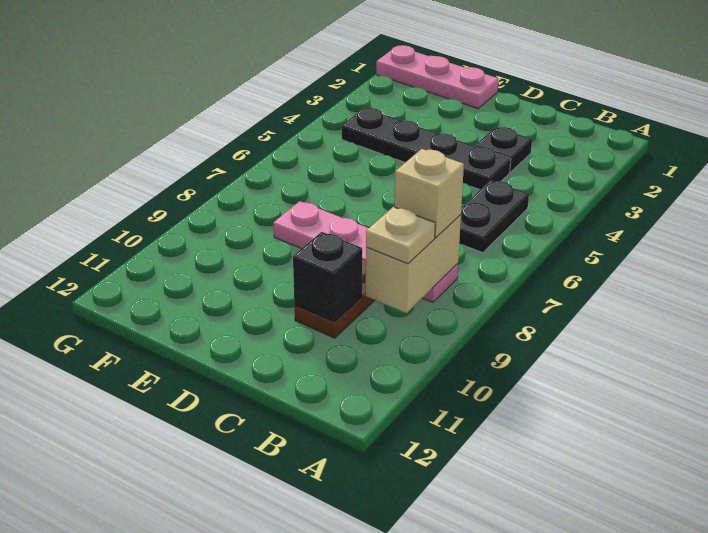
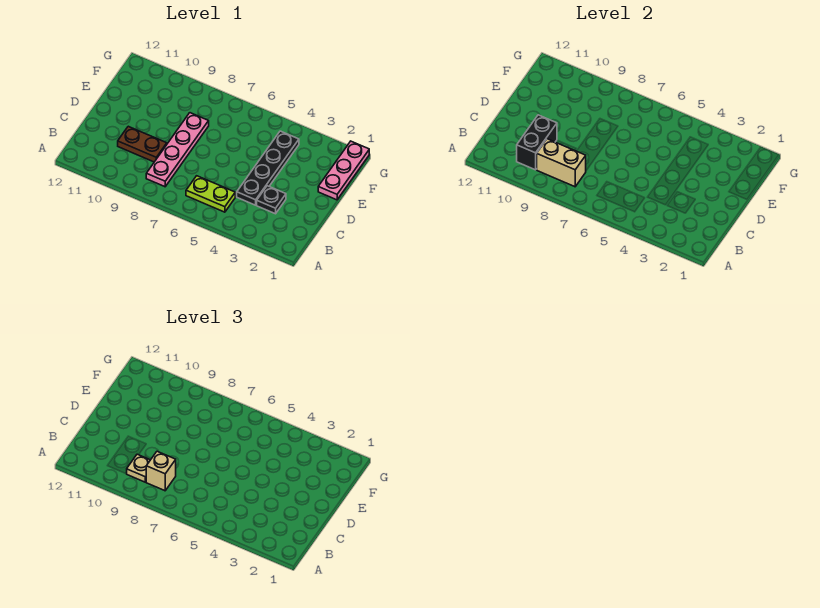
black 1x2 plate [459,180,529,253] -> lime 1x2 plate [186,176,235,212]
black 1x1 brick [293,232,362,322] -> black 1x2 brick [517,115,557,170]

